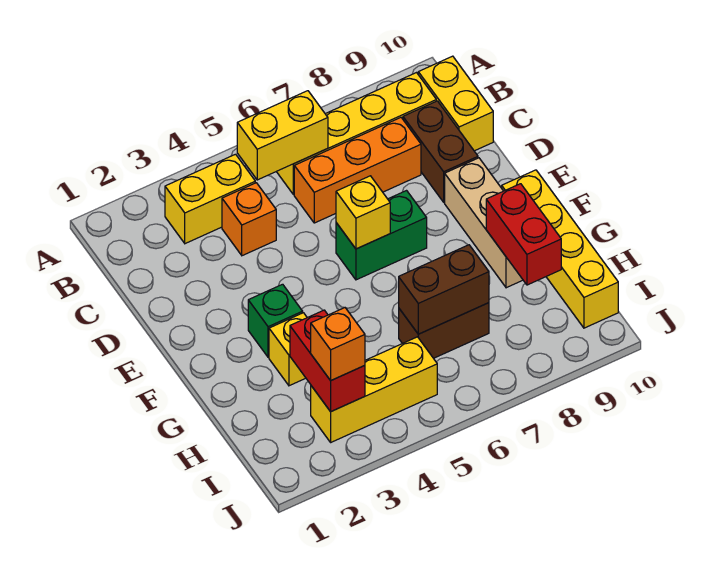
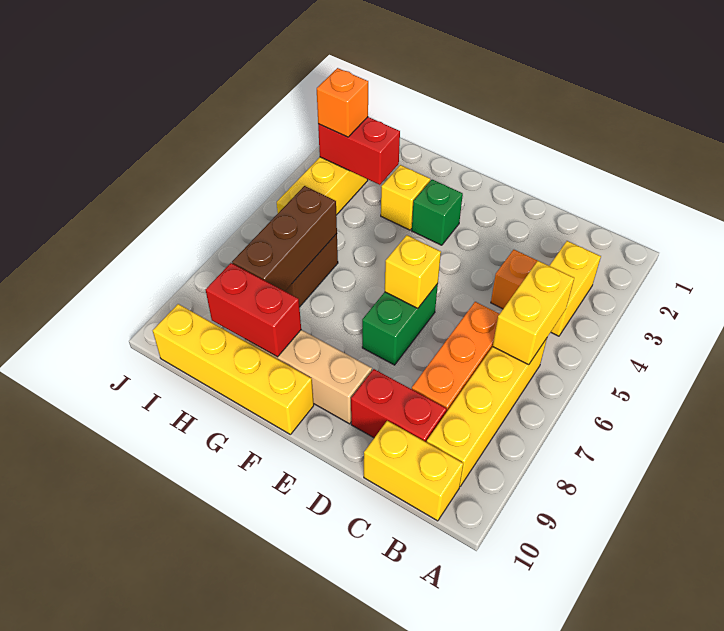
brown 1x2 brick [403,101,478,202] -> red 1x2 brick [351,369,447,442]
brown 1x2 brick [399,245,489,334] -> brown 1x3 brick [232,186,337,291]

